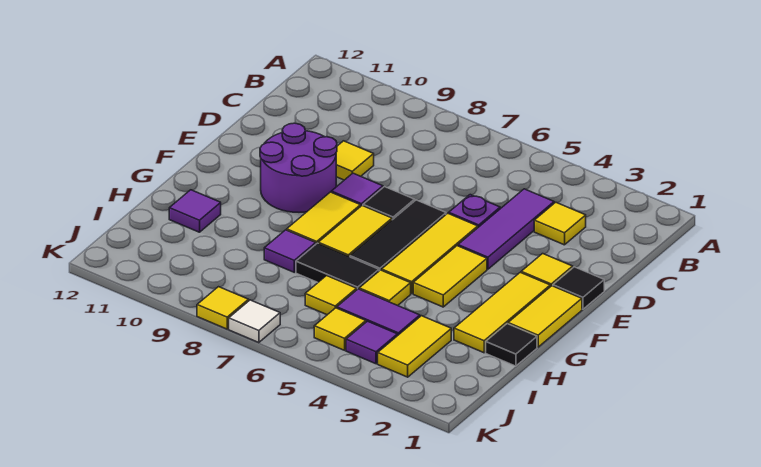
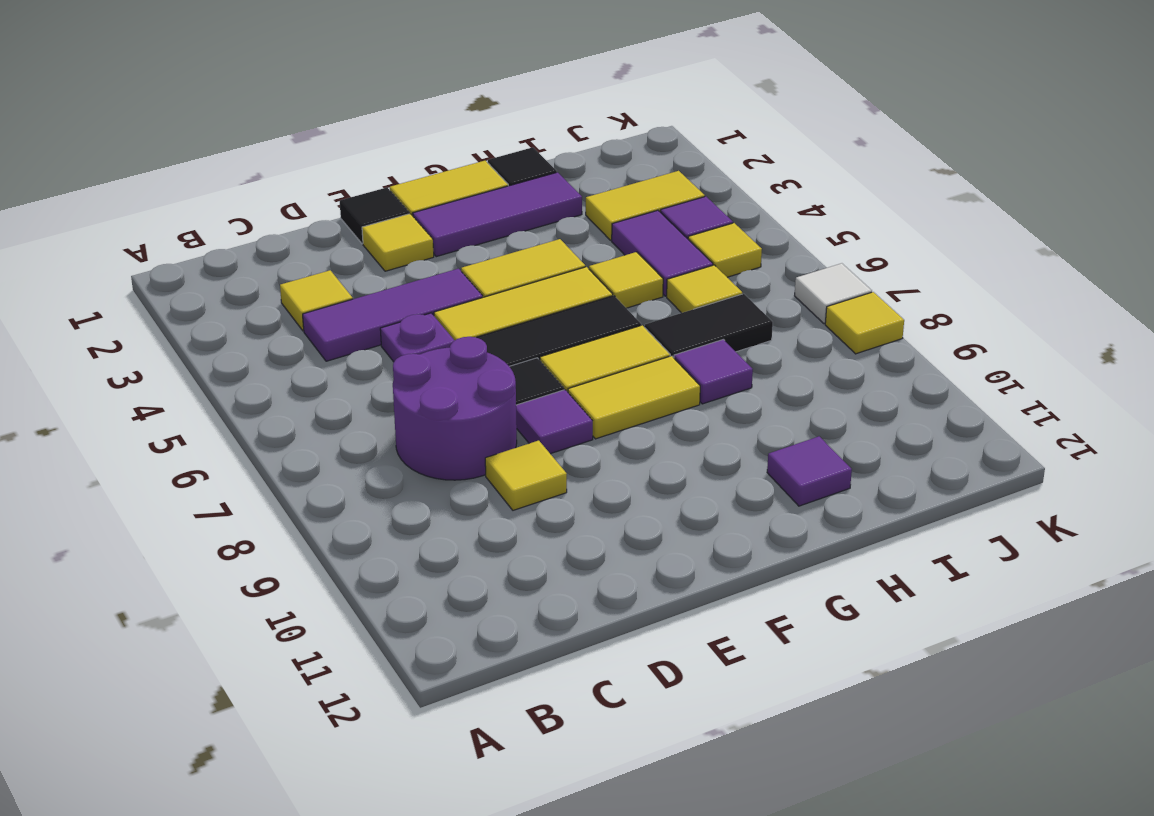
purple 2x2 round brick [260,123,337,212] -> purple 2x2 round brick moved to [393,337,517,480]
yellow 1x3 tile [454,272,550,353] -> purple 1x3 tile [413,172,582,257]
black 1x2 tile [296,243,379,289] -> black 1x2 tile turned to [645,294,773,358]

